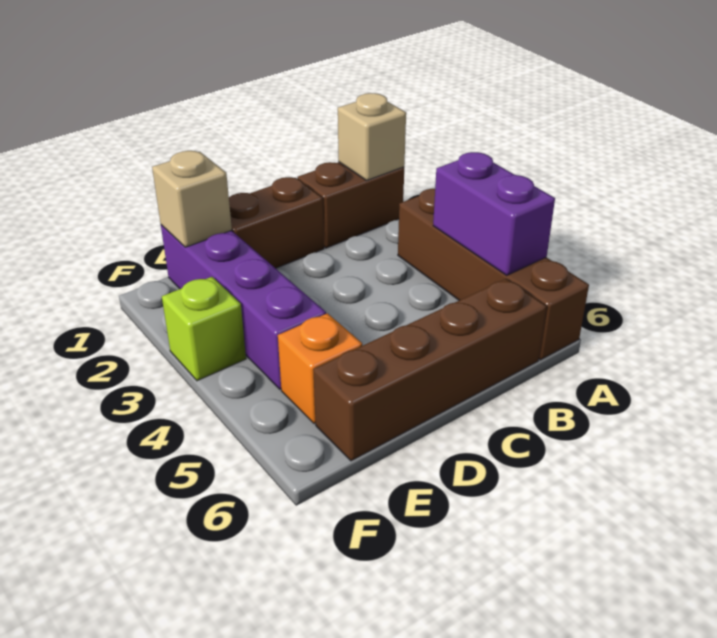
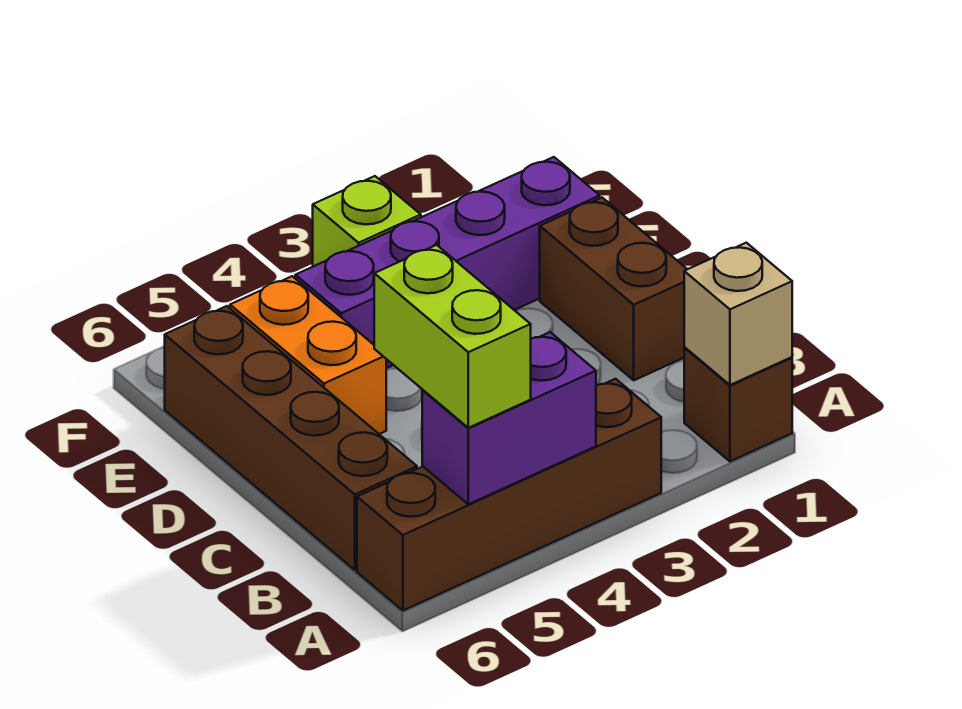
brown 1x2 brick [297,162,404,248] -> brown 1x1 brick [684,348,792,461]
none -> lime 1x2 brick [374,245,531,428]
tan 1x1 brick [152,151,232,247] -> none
orange 1x1 brick [278,313,362,424] -> orange 1x2 brick [230,276,386,434]

